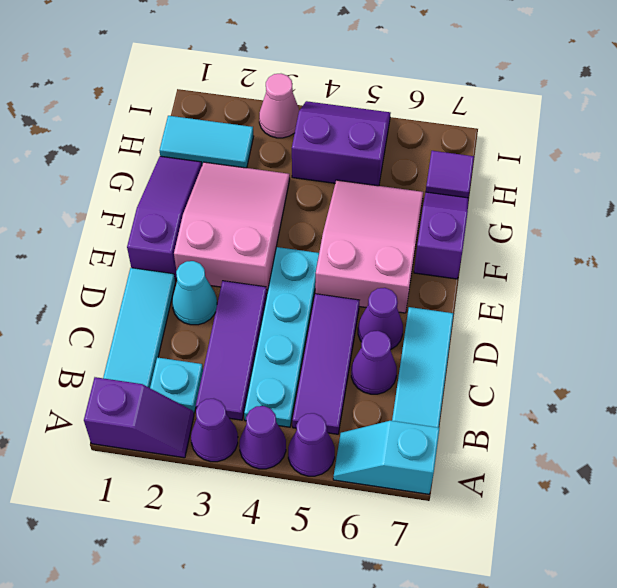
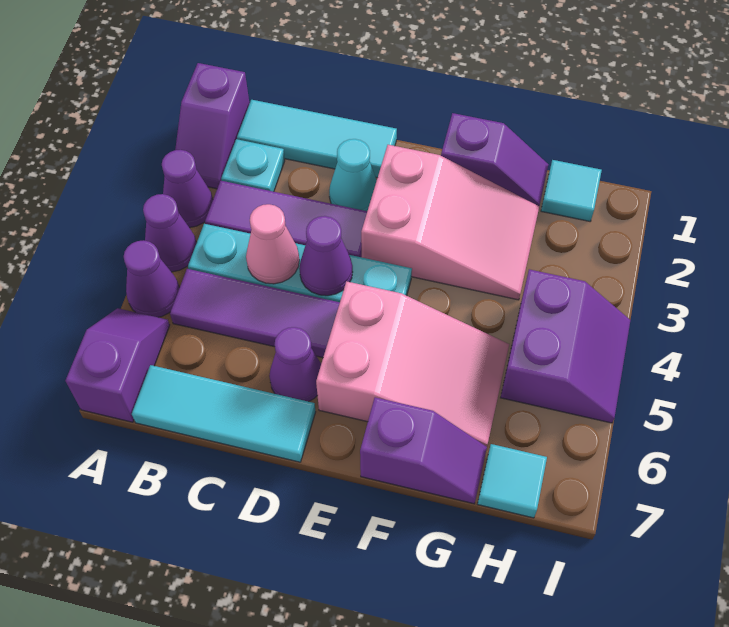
cyan 1x2 slope [333,421,439,494] -> purple 1x2 slope [65,308,170,422]
purple 1x1 cone [351,331,397,394] -> purple 1x1 cone moved to [299,216,353,296]
purple 1x3 slope [127,156,202,281] -> purple 1x2 slope [441,113,548,206]
cyan 1x2 tile [160,116,254,168] -> cyan 1x1 tile [541,160,602,221]
purple 1x1 tile [426,151,474,198] -> cyan 1x1 tile [478,444,547,518]
pink 1x1 cone [259,74,300,138] -> pink 1x1 cone moved to [246,204,299,284]

